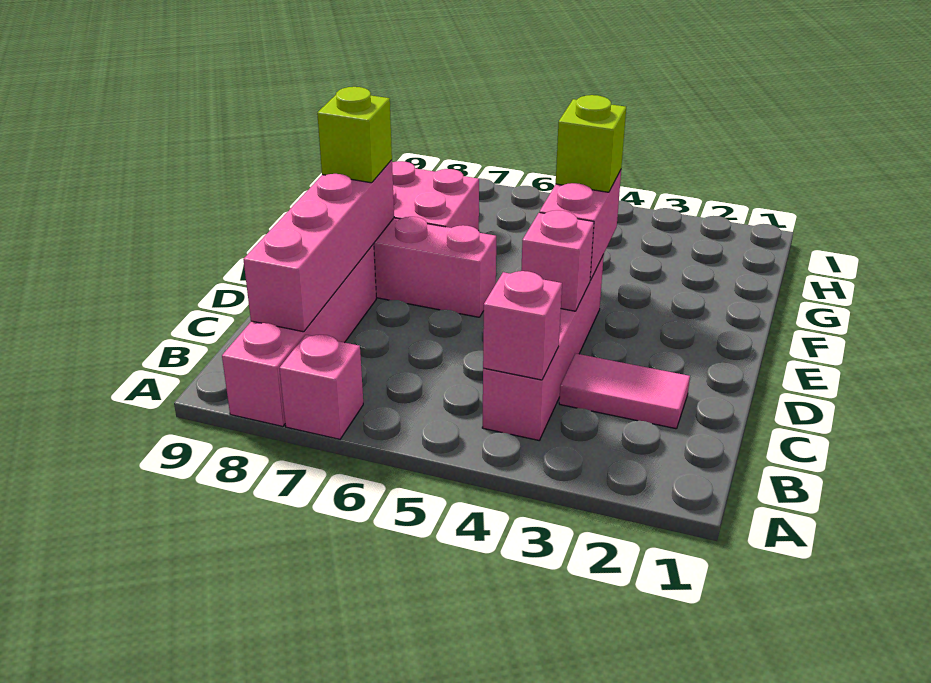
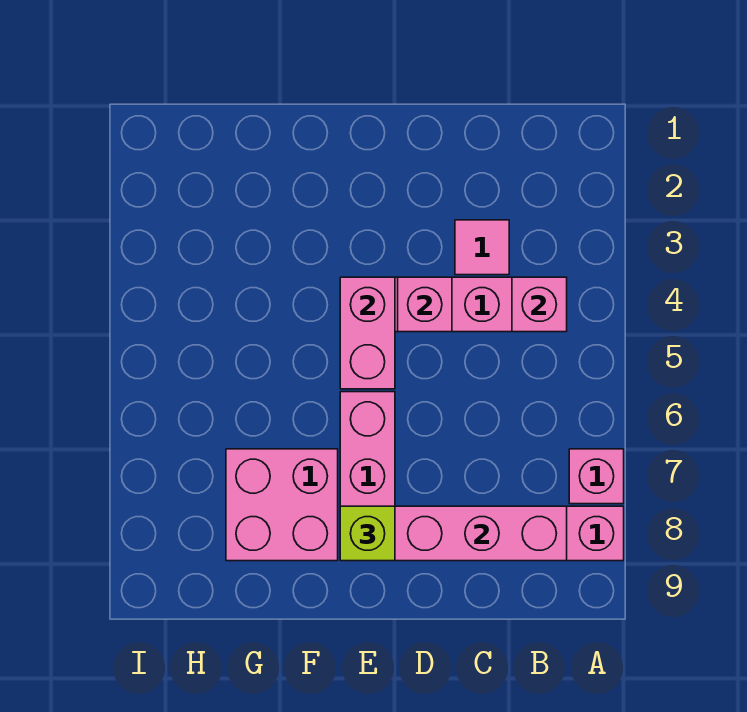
pink 1x2 tile [559,353,690,429] -> pink 1x1 tile [455,220,509,275]
pink 1x2 brick [540,170,621,281] -> pink 1x2 brick turned to [340,277,395,389]
lime 1x1 brick [556,95,626,192] -> none

